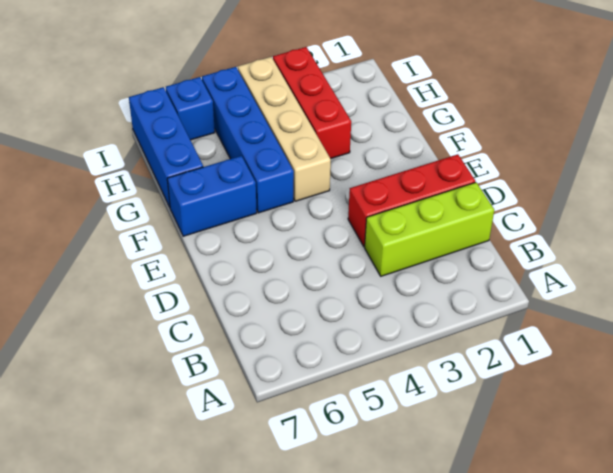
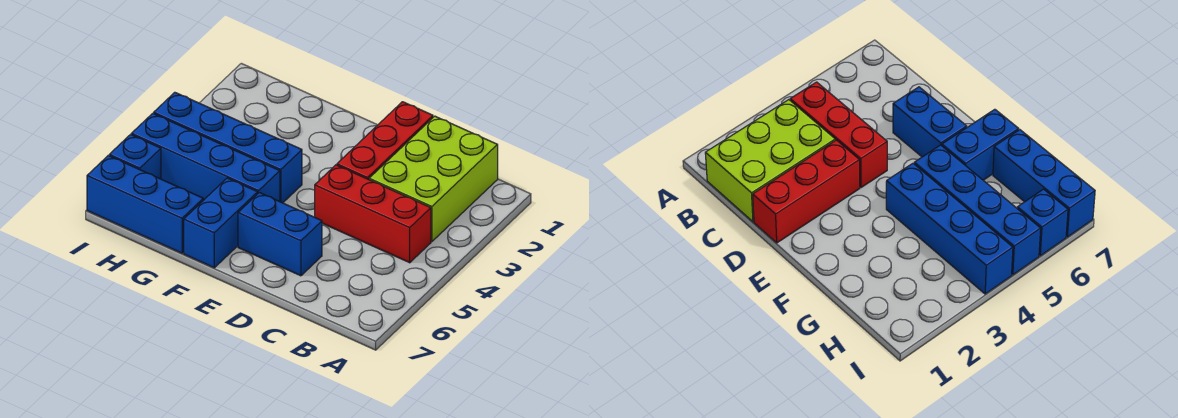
lime 1x3 brick [365,182,494,276] -> lime 2x3 brick [369,116,498,242]
none -> blue 1x2 brick [238,193,322,276]
tan 1x4 brick [238,57,331,201] -> blue 1x4 brick [154,92,302,203]
red 1x3 brick [273,47,351,159] -> red 1x3 brick moved to [315,165,431,263]

